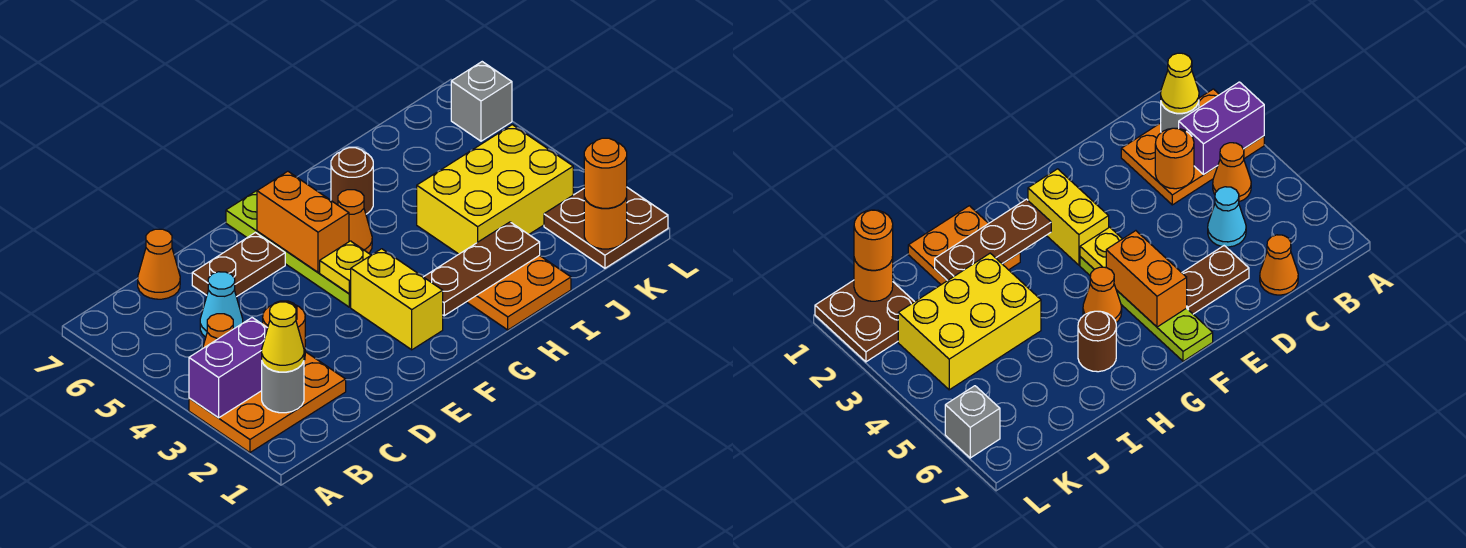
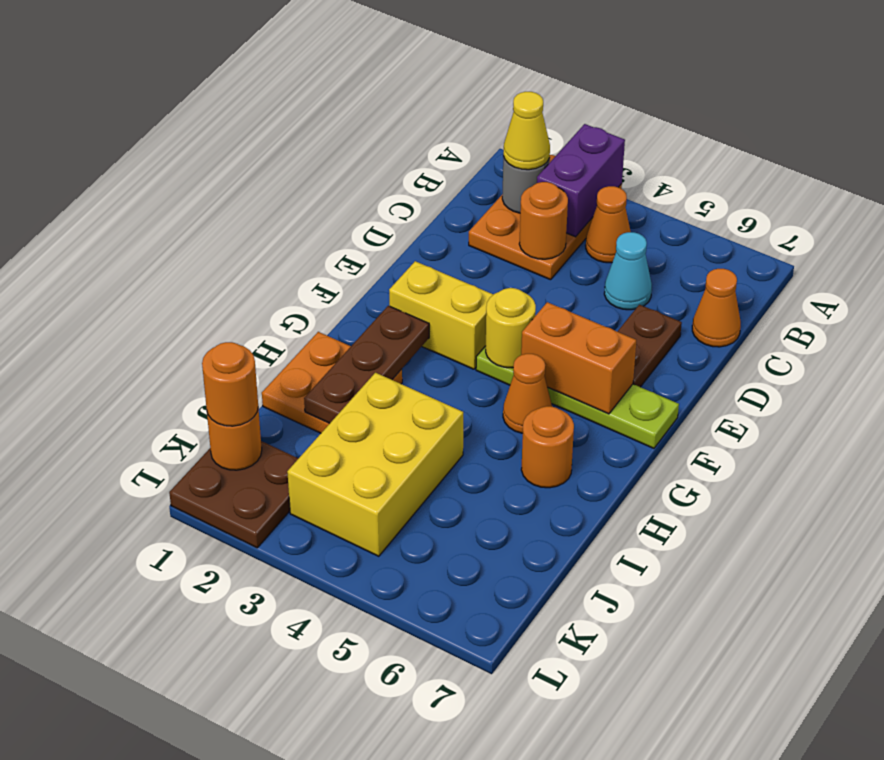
yellow 1x1 plate [320,241,371,294] -> yellow 1x1 round brick [486,288,536,368]
brown 1x1 round brick [331,148,373,214] -> orange 1x1 round brick [521,406,574,488]
grey 1x1 brick [451,62,512,141] -> none

